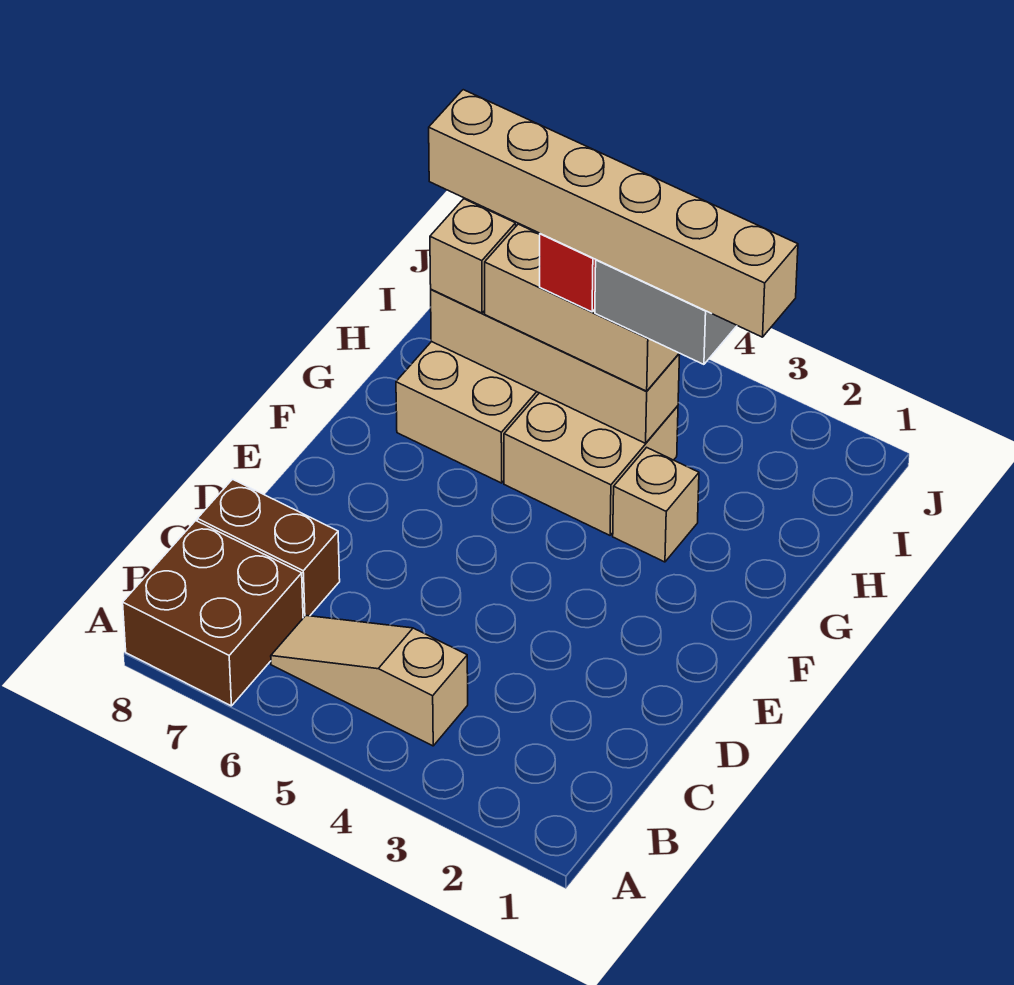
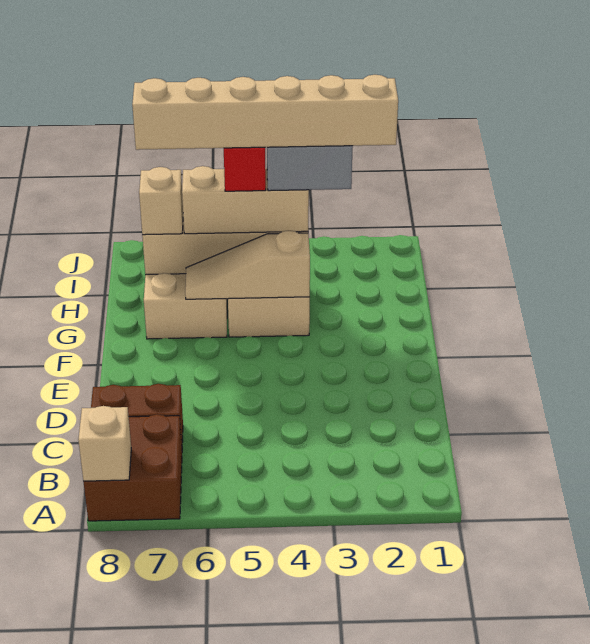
tan 1x3 slope [271,616,468,746] -> tan 1x3 slope moved to [185,231,310,299]
tan 1x1 brick [613,447,699,562] -> tan 1x1 brick moved to [78,406,131,481]

